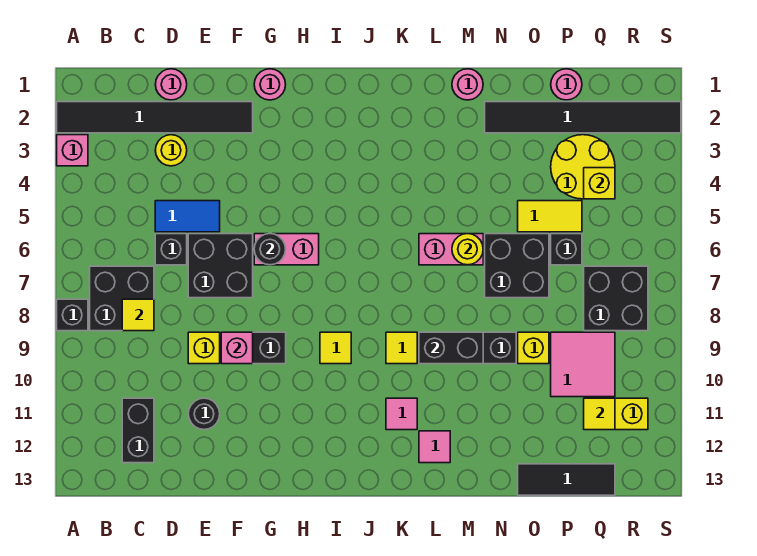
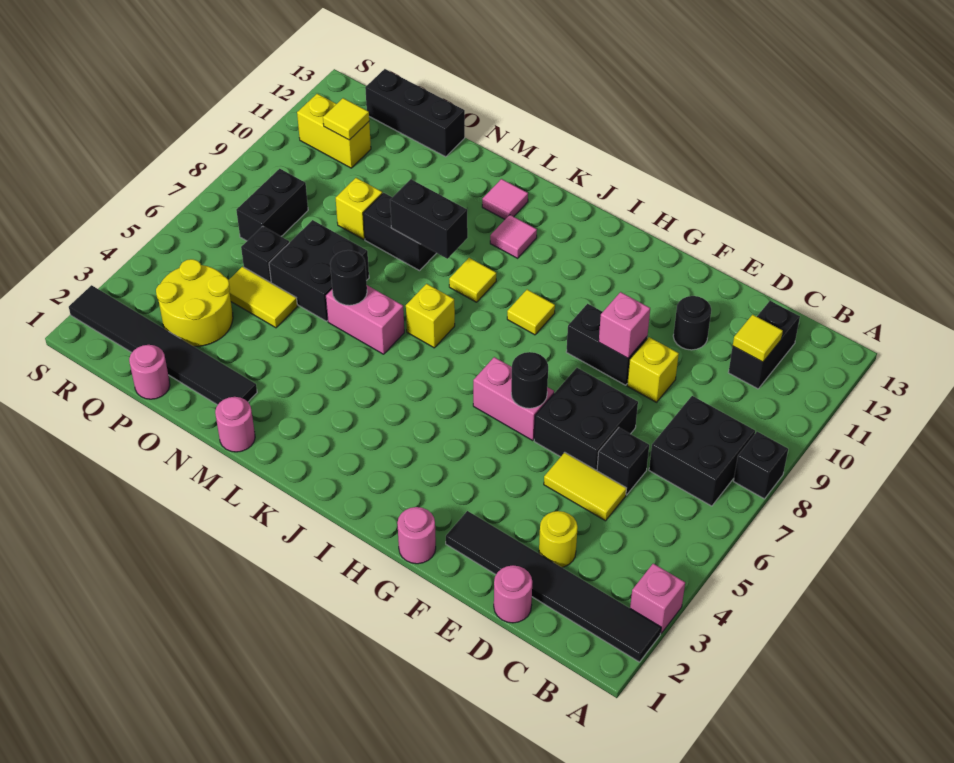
yellow 1x1 tile [122,299,154,331] -> yellow 1x1 tile moved to [733,315,783,362]
blue 1x2 tile [155,201,220,232] -> yellow 1x2 tile [544,452,626,521]
yellow 1x1 round brick [452,234,483,265] -> black 1x1 round brick [330,250,367,305]
black 1x3 tile [518,464,615,495] -> black 1x3 brick [365,69,465,157]
pink 2x2 tile [551,332,615,397] -> none
yellow 1x1 brick [584,168,615,199] -> yellow 1x1 brick moved to [406,284,455,348]
black 2x2 brick [584,266,648,331] -> black 1x2 brick [236,169,308,241]

